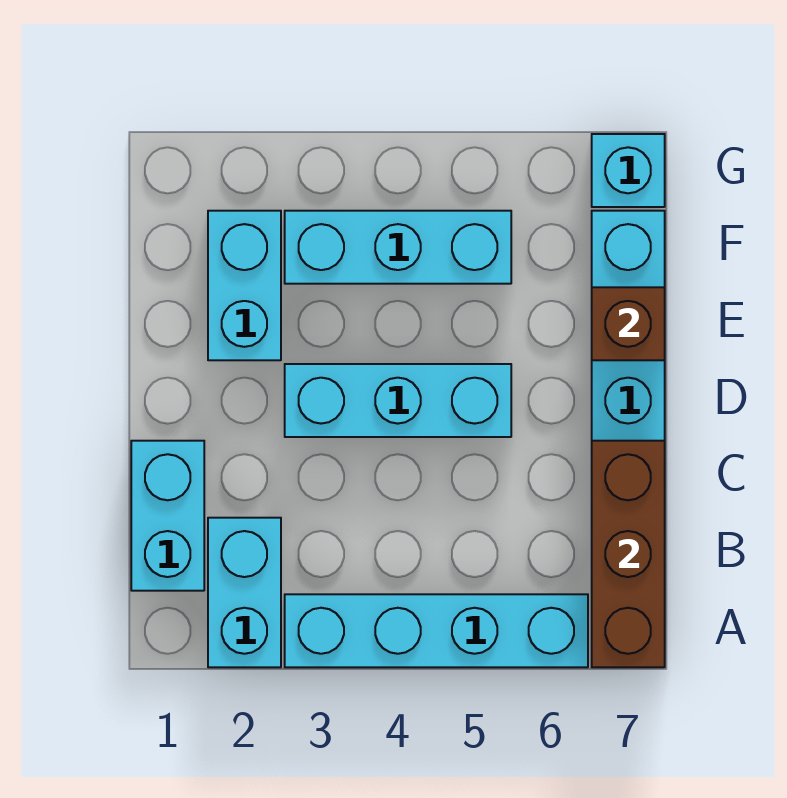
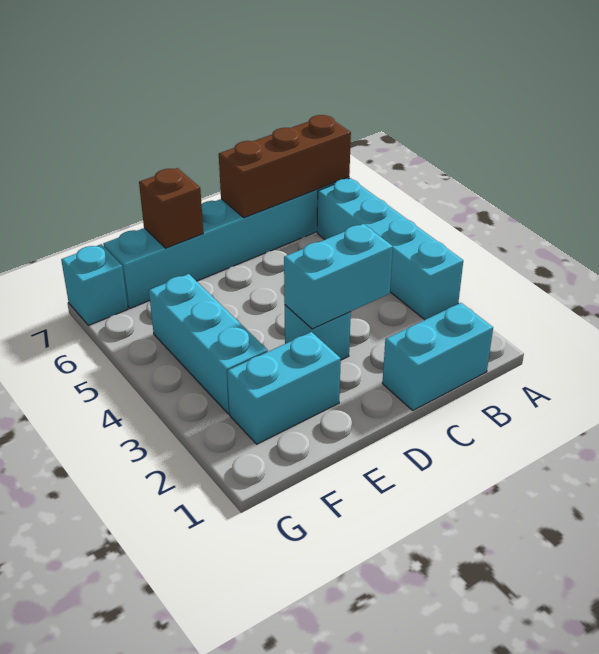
cyan 1x2 brick [208,518,281,667] -> cyan 1x2 brick moved to [284,224,393,329]
cyan 1x3 brick [285,364,511,437] -> cyan 1x1 brick [285,305,351,360]

